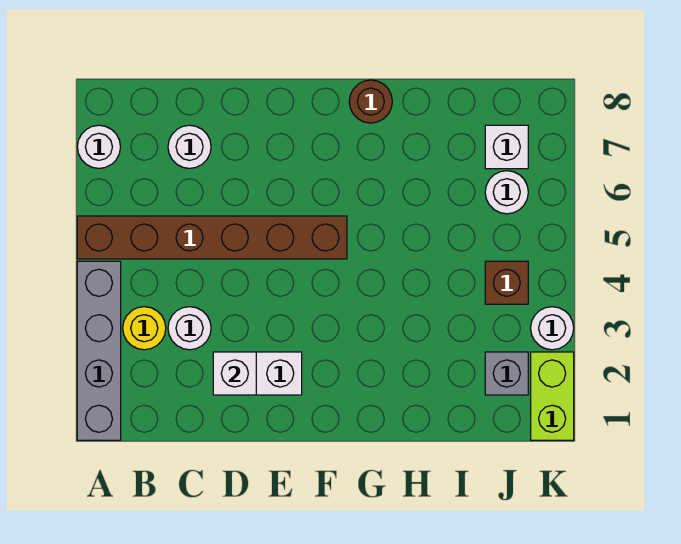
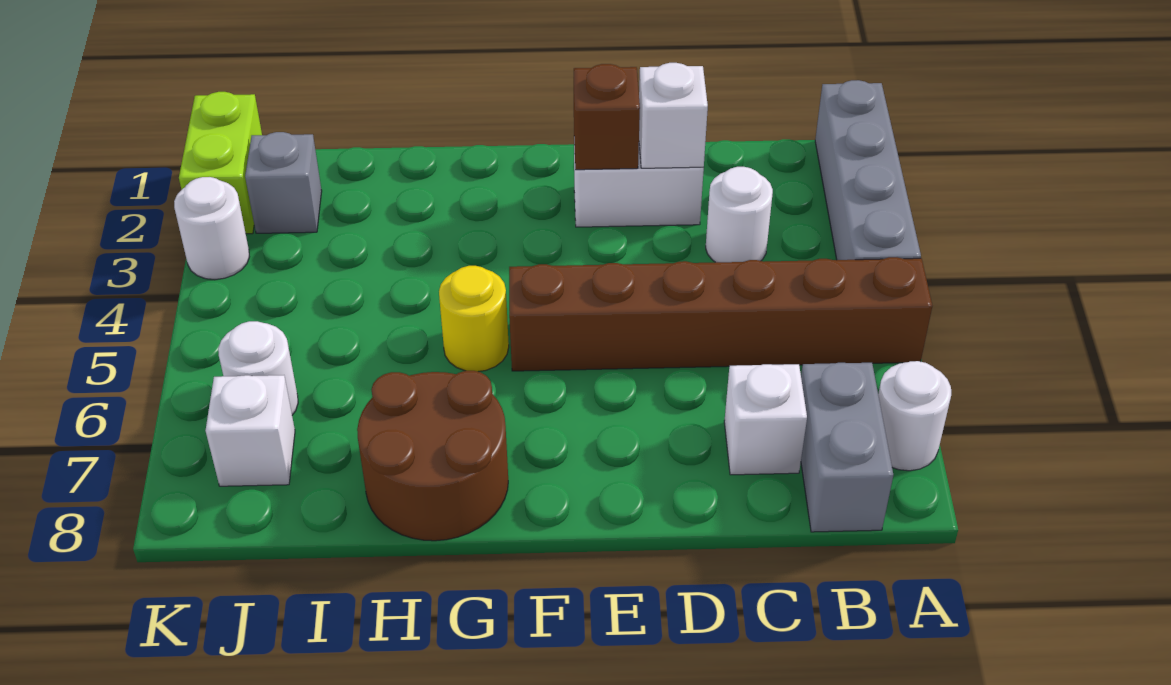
yellow 1x1 round brick [123,307,166,350] -> yellow 1x1 round brick moved to [439,266,509,372]
none -> grey 1x2 brick [801,363,893,532]
white 1x1 round brick [168,125,211,168] -> white 1x1 brick [724,364,807,475]
brown 1x1 round brick [349,80,392,123] -> brown 2x2 round brick [357,371,508,541]
brown 1x1 brick [485,261,528,304] -> brown 1x1 brick moved to [574,64,640,170]

